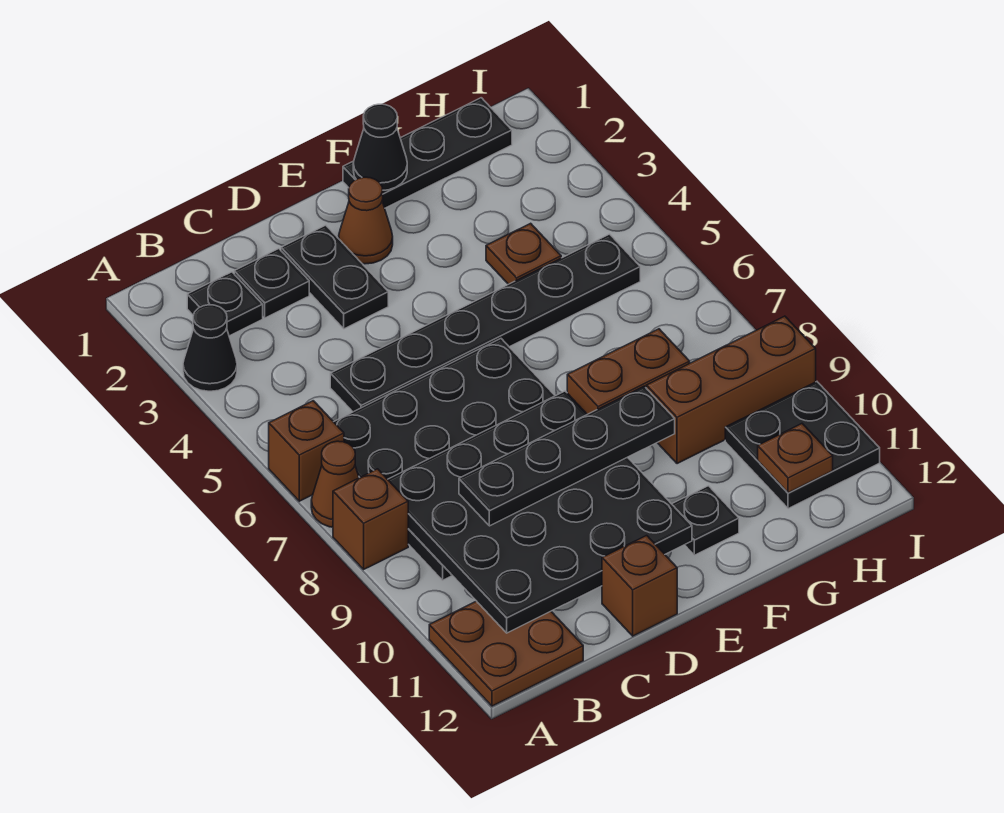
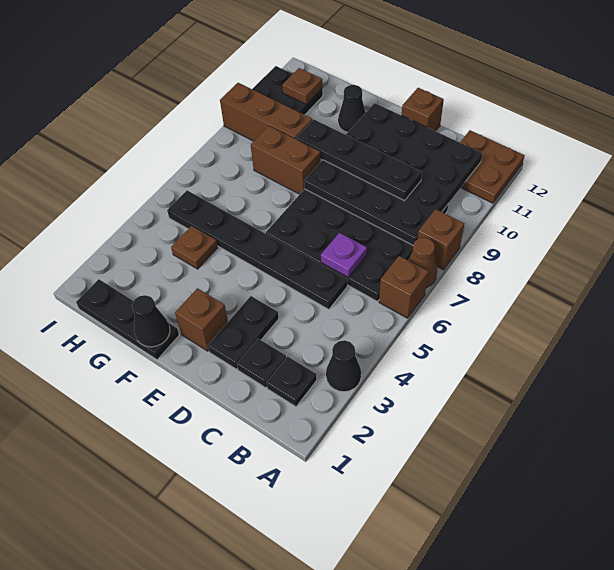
none -> purple 1x1 plate [321,233,367,278]
brown 1x1 cone [339,177,393,264] -> brown 1x1 brick [175,288,228,351]
black 1x1 plate [672,486,739,555] -> black 1x1 cone [338,85,366,132]

